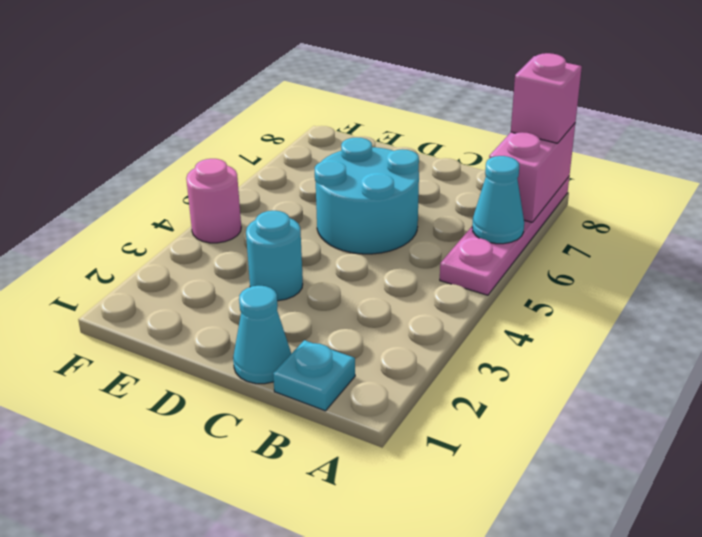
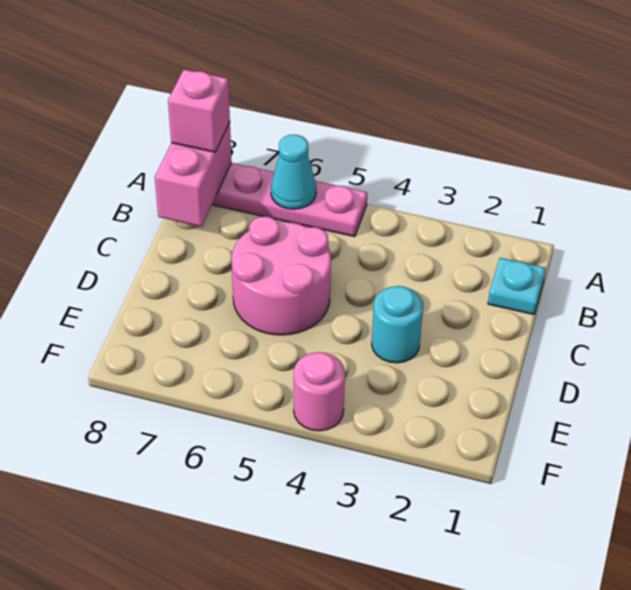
pink 1x2 brick [489,123,575,222] -> pink 1x2 brick turned to [155,122,232,227]
cyan 1x1 cone [233,286,291,384] -> none
cyan 2x2 round brick [315,137,419,254] -> pink 2x2 round brick [232,216,331,335]

